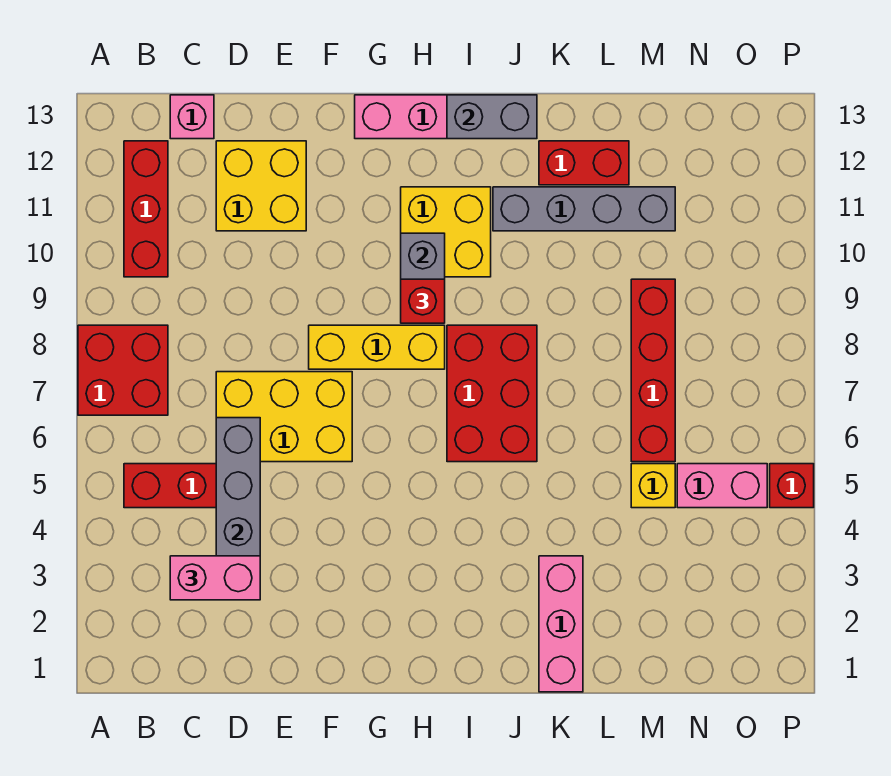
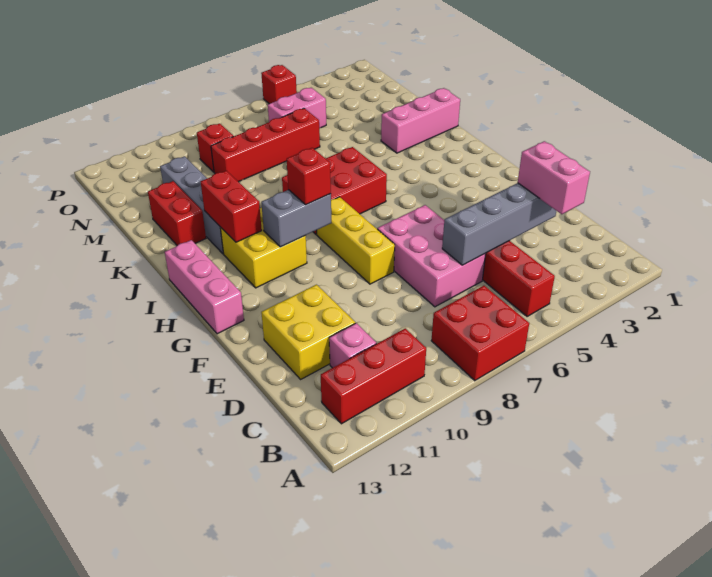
pink 1x1 brick [170,95,214,139] -> pink 1x1 brick moved to [329,323,376,368]
yellow 2x3 brick [216,372,352,462] -> pink 2x3 brick [377,205,485,307]
none -> red 1x2 brick [201,171,262,242]
grey 1x2 brick [447,95,537,139] -> none
yellow 1x1 brick [631,464,675,508] -> none
pink 1x2 brick [677,464,767,508] -> pink 1x2 brick turned to [268,88,326,128]
none -> red 1x1 brick [197,123,234,172]

